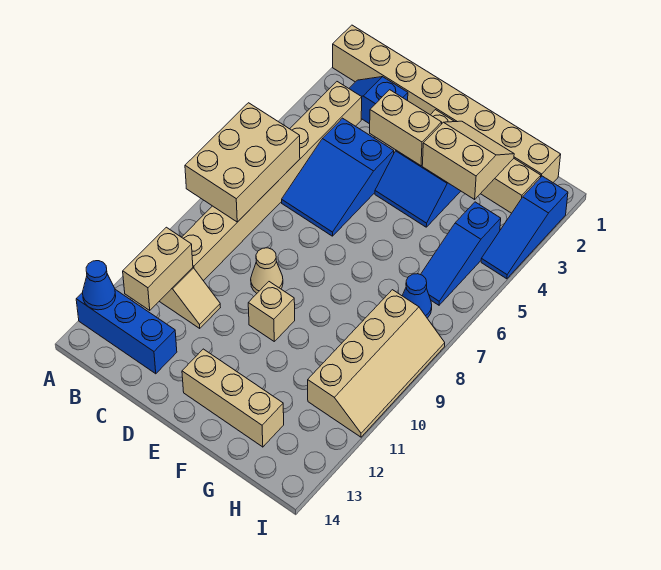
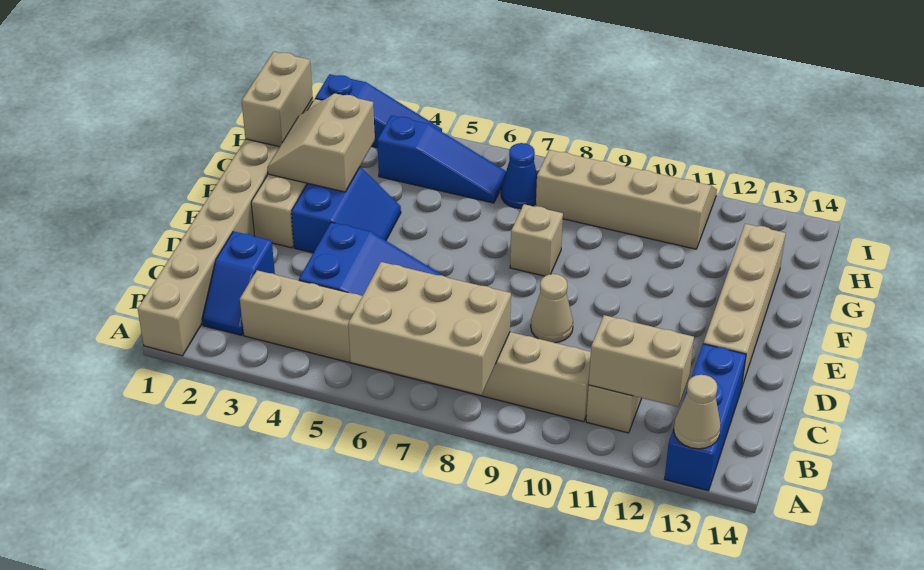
blue 1x1 cone [83,261,116,310] -> tan 1x1 cone [674,375,721,449]
tan 1x2 brick [370,90,442,166] -> tan 1x2 brick moved to [242,52,313,147]
tan 1x1 brick [248,282,295,341] -> tan 1x1 brick moved to [510,204,563,276]
tan 1x3 brick [182,349,284,447] -> tan 1x4 brick [703,224,786,388]

